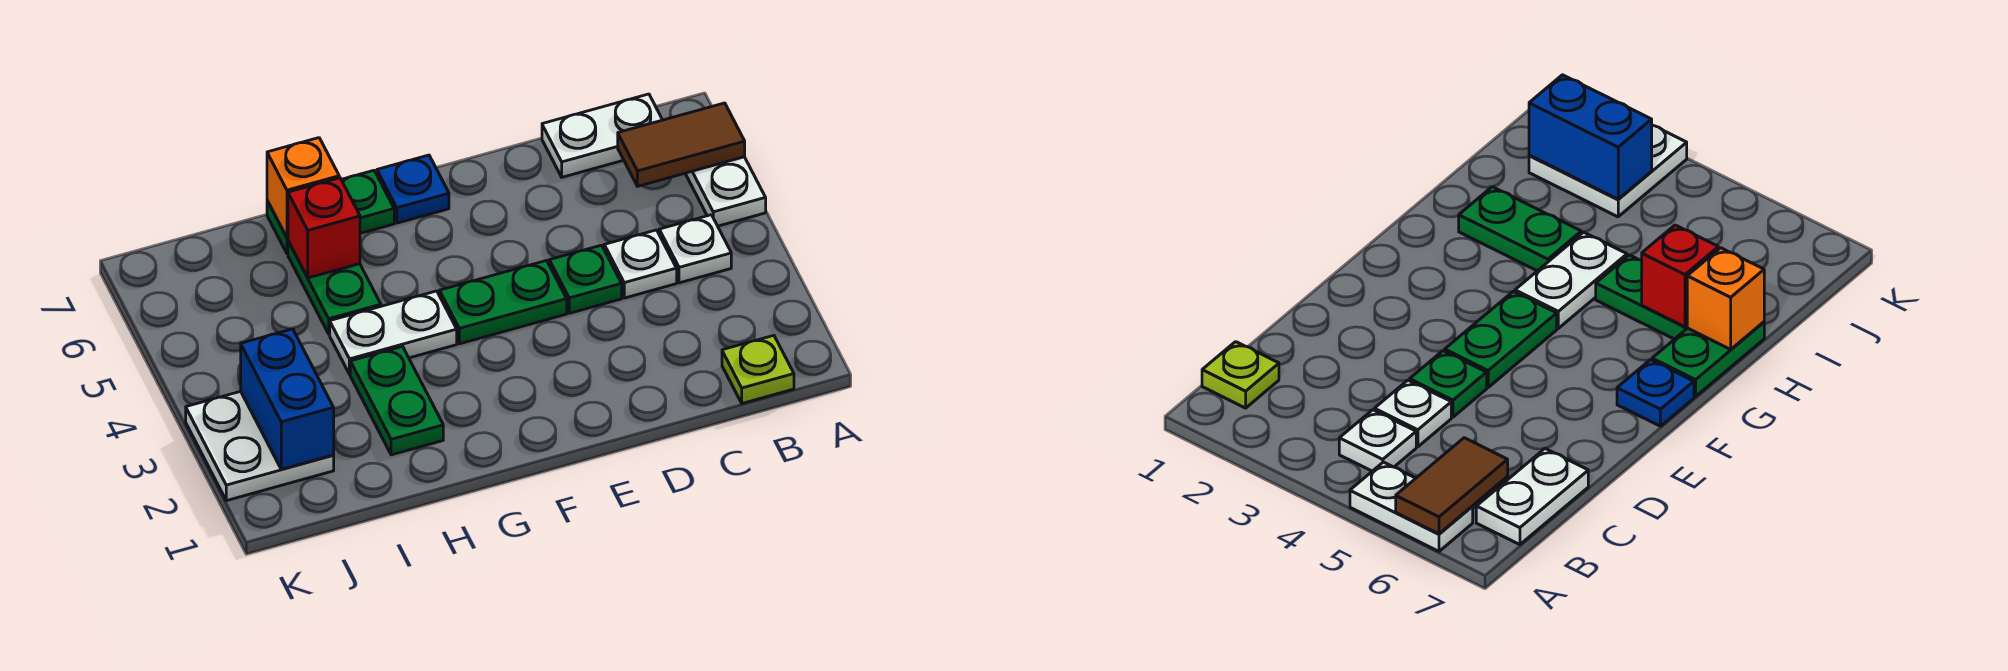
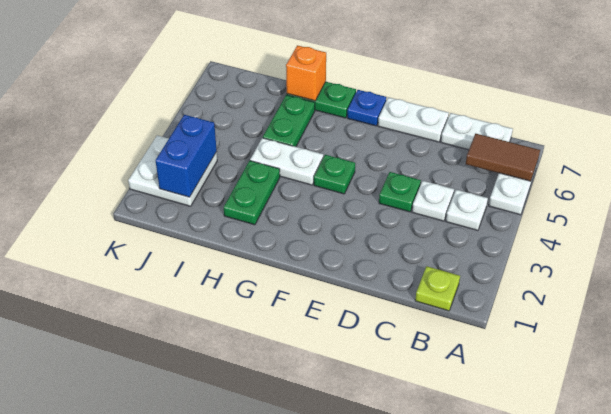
none -> white 1x2 plate [378,97,449,142]
green 1x2 plate [440,261,567,344] -> green 1x1 plate [314,155,355,194]
red 1x1 brick [288,178,360,278] -> none

